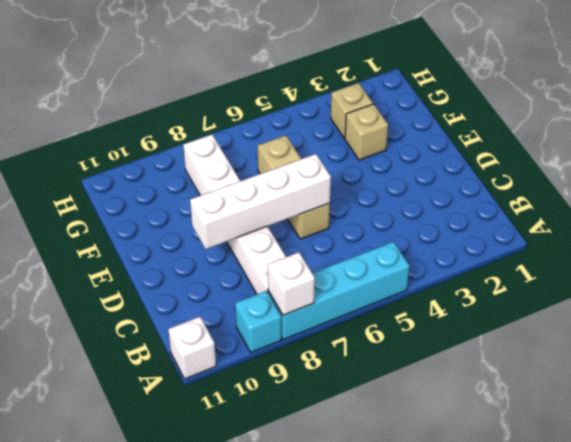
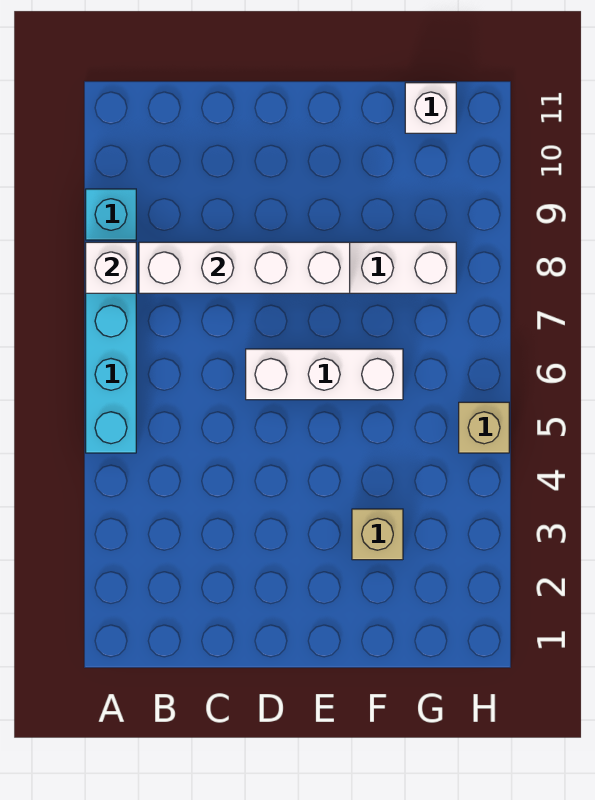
white 1x1 brick [168,317,216,379] -> white 1x1 brick moved to [405,83,456,133]
tan 1x3 brick [258,135,330,239] -> white 1x3 brick [246,349,403,400]
white 1x4 brick [190,154,331,249] -> white 1x4 brick turned to [139,242,350,293]
tan 1x1 brick [331,83,373,138] -> tan 1x1 brick moved to [459,402,509,453]

